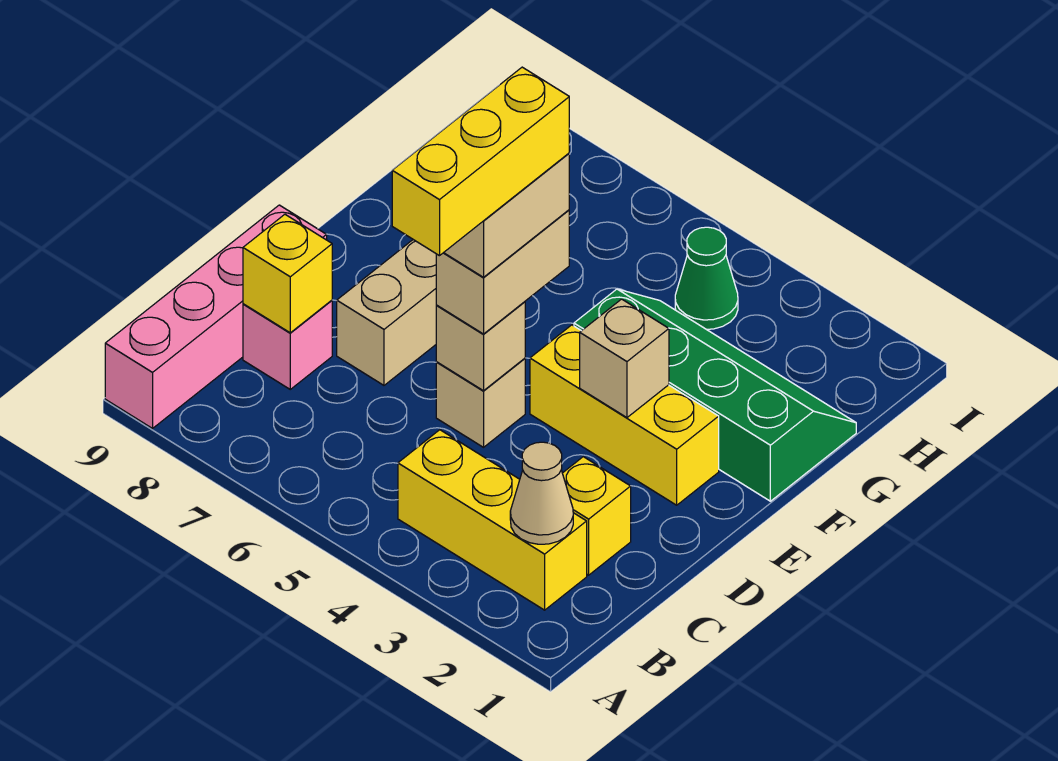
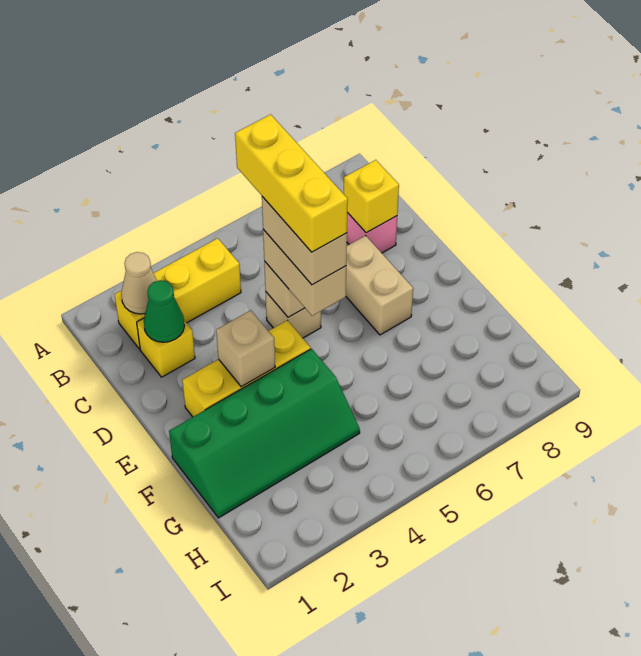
pink 1x4 brick [105,205,327,428] -> none
green 1x1 cone [675,227,738,329] -> green 1x1 cone moved to [144,280,185,342]

